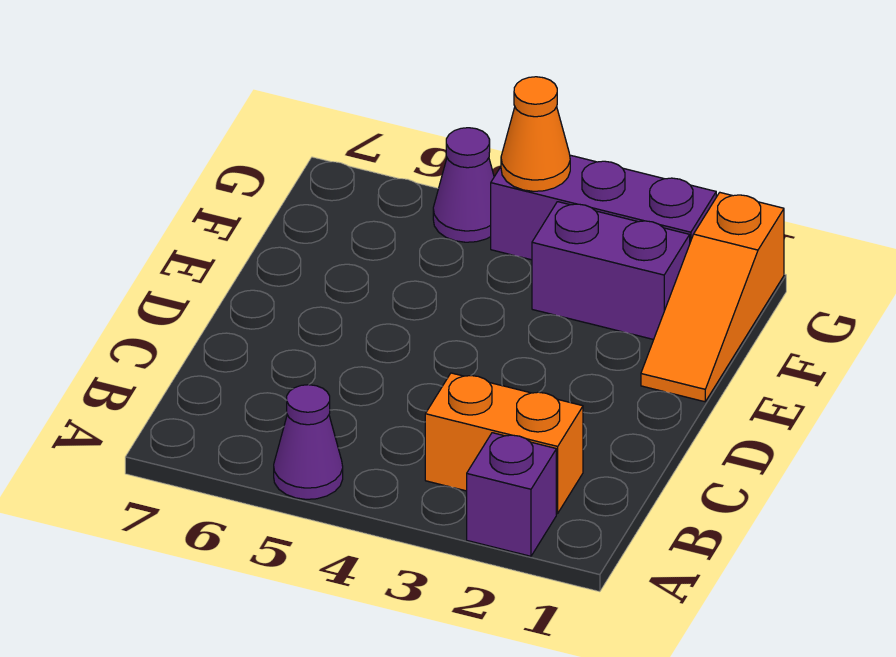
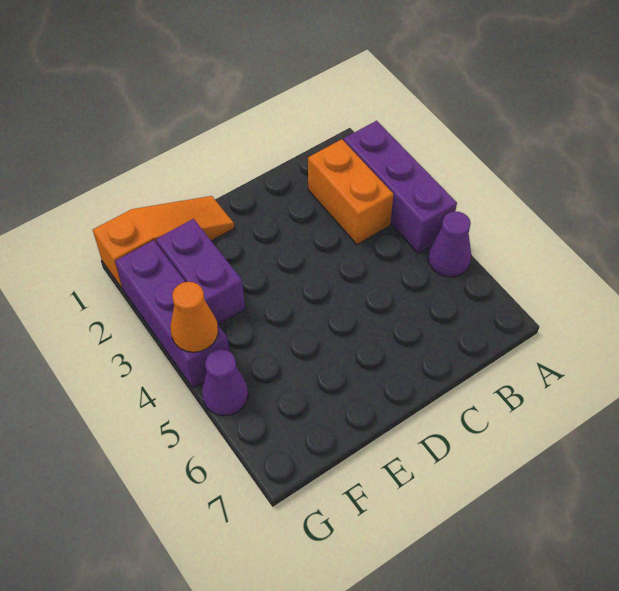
purple 1x1 brick [467,433,556,556] -> purple 1x3 brick [344,121,457,254]

